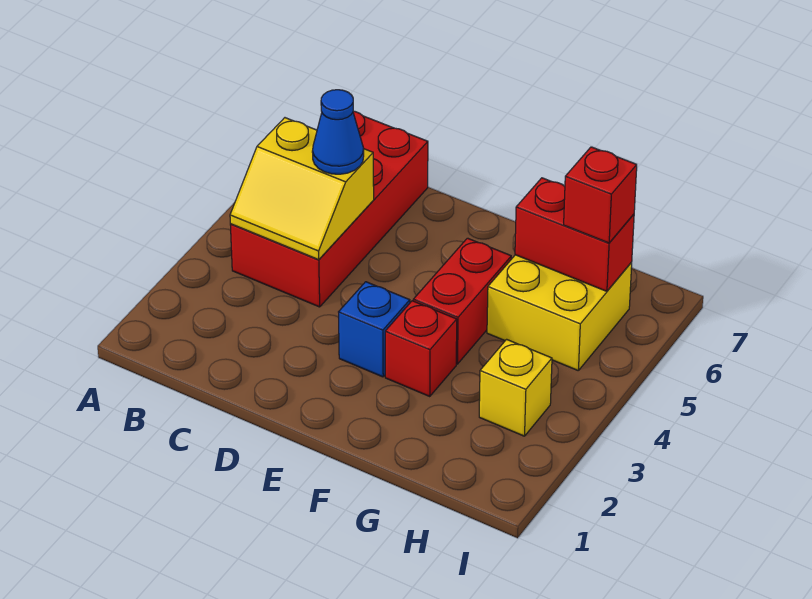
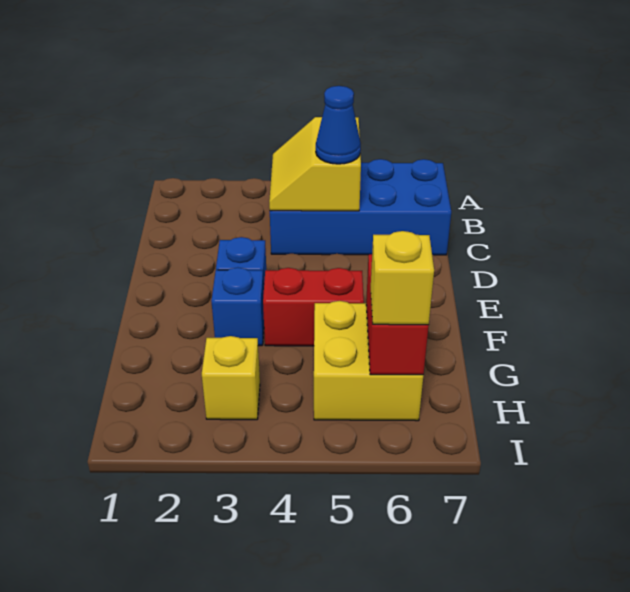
red 2x4 brick [230,111,428,307] -> blue 2x4 brick [270,159,451,255]
red 1x1 brick [385,301,457,396] -> blue 1x1 brick [211,268,264,346]
red 1x1 brick [564,147,637,243] -> yellow 1x1 brick [371,231,434,325]

